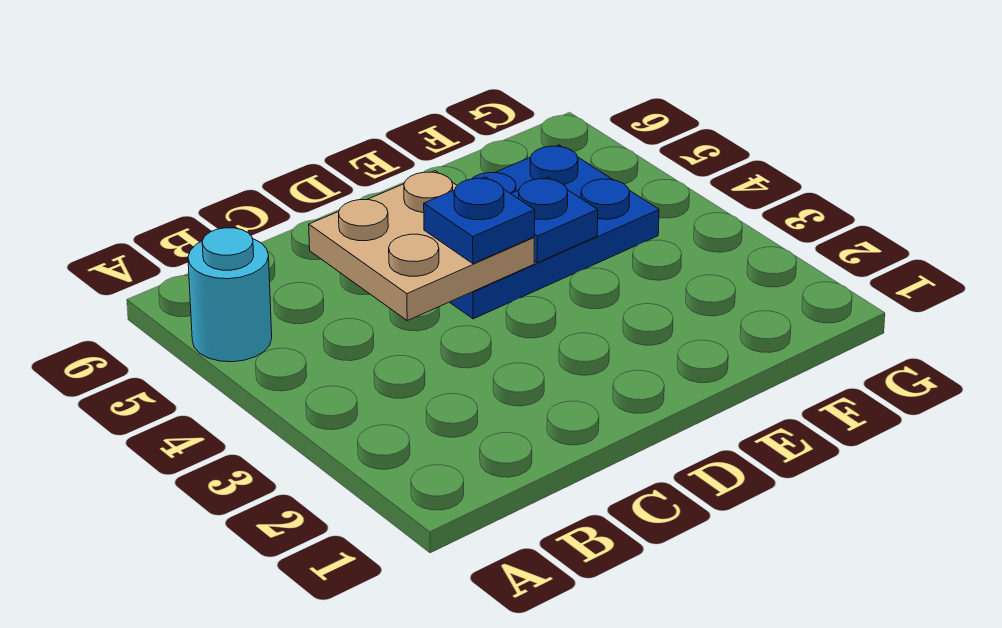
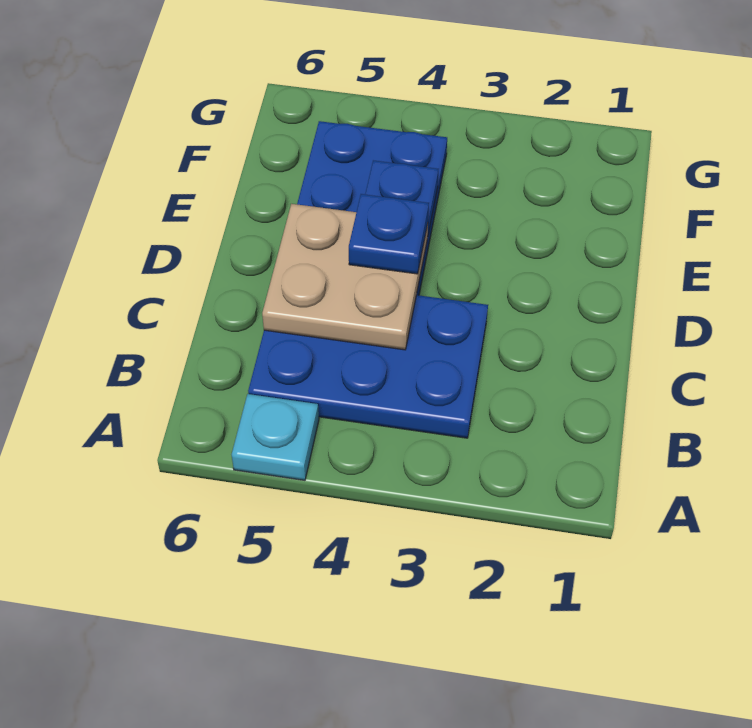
cyan 1x1 round brick [188,228,272,362] -> cyan 1x1 plate [232,394,319,480]
none -> blue 2x3 plate [248,295,488,438]

